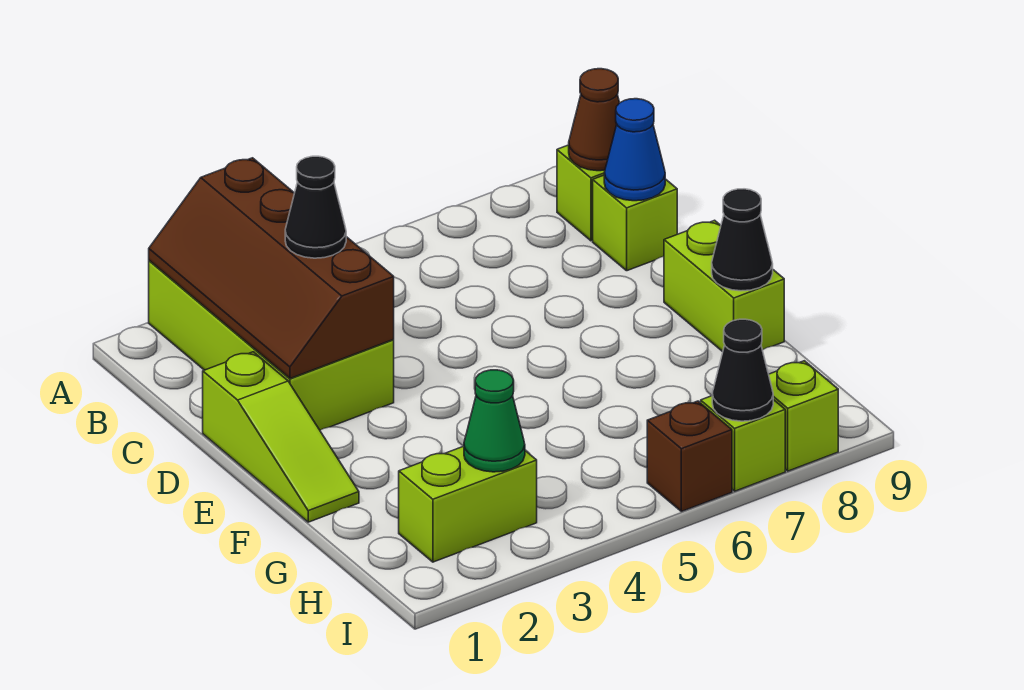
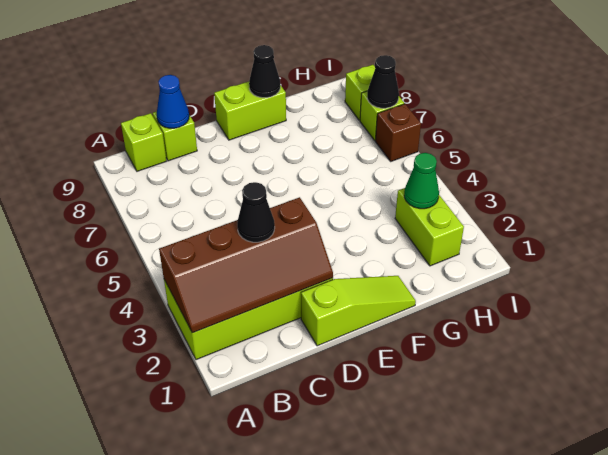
brown 1x1 cone [569,69,619,171] -> none

